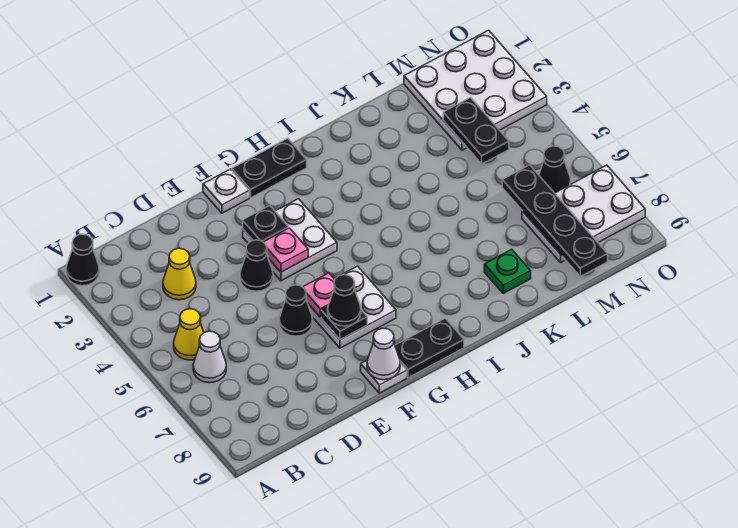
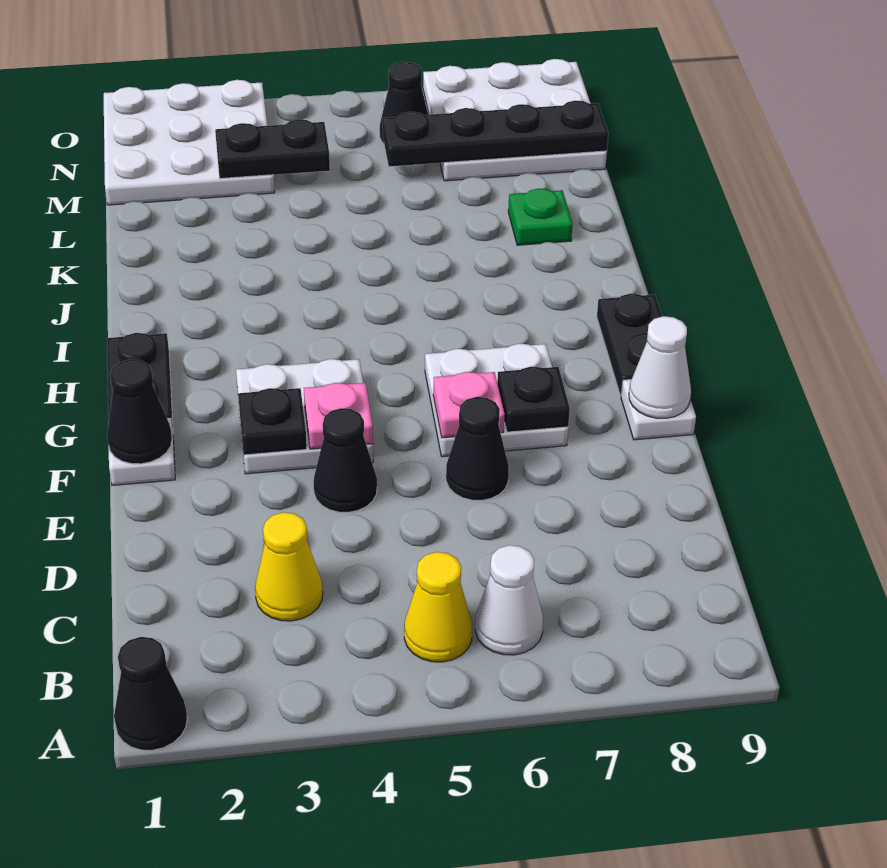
black 1x1 cone [328,275,361,326] -> black 1x1 cone moved to [107,359,172,464]
white 2x3 plate [522,165,645,262] -> white 3x3 plate [423,59,607,181]

